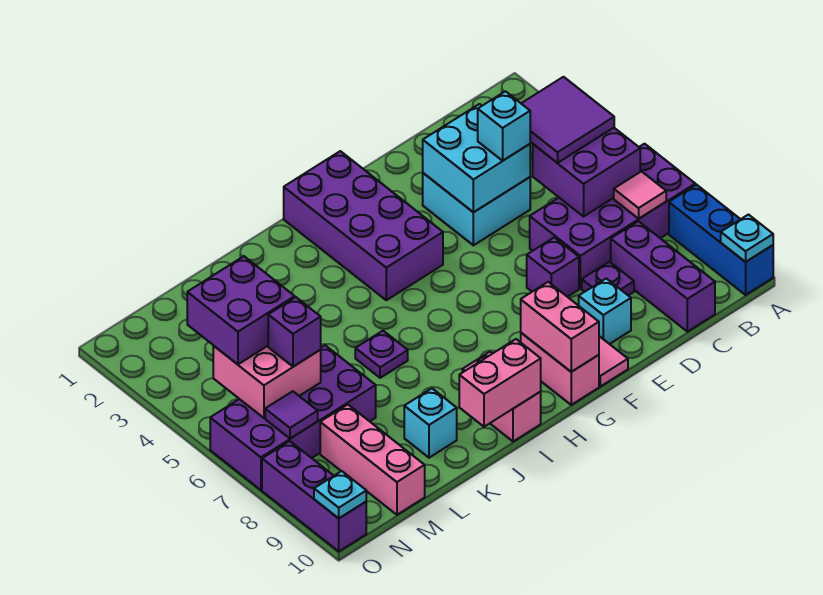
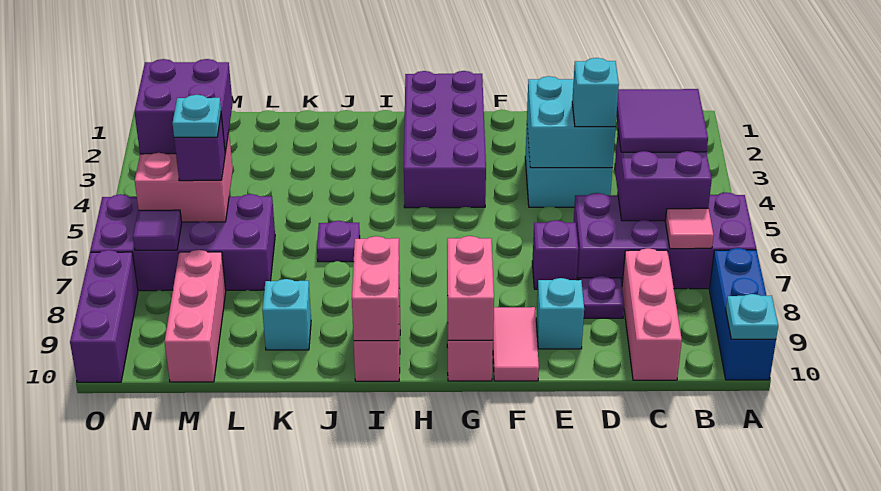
purple 1x3 brick [611,221,715,332] -> pink 1x3 brick [622,248,682,380]
pink 1x2 brick [459,339,541,427] -> pink 1x2 brick turned to [352,236,400,341]
cyan 1x1 plate [314,471,366,518] -> cyan 1x1 plate moved to [172,95,221,137]

